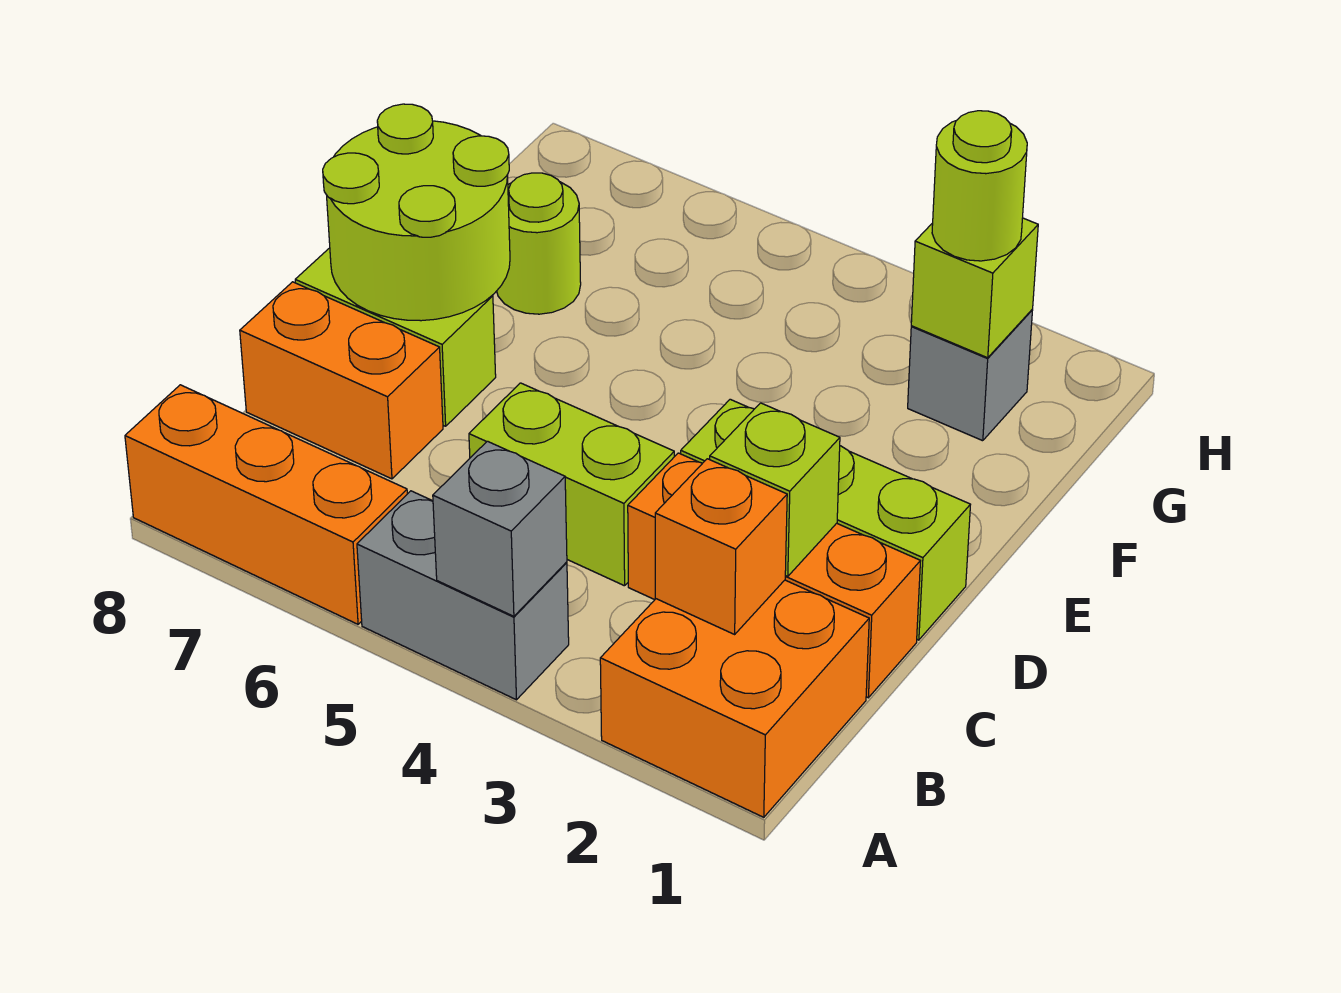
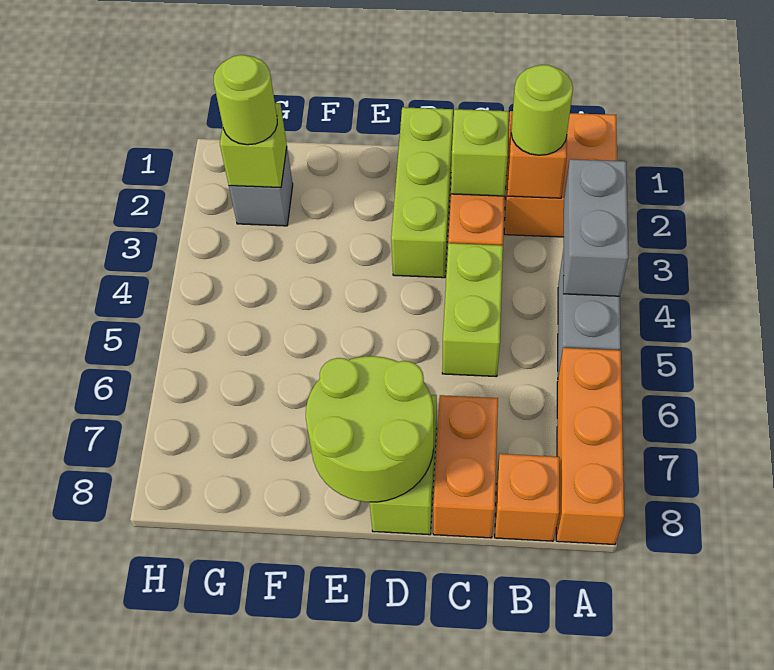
grey 1x1 brick [433,441,567,616] -> grey 1x2 brick [563,159,629,296]
none -> orange 1x1 brick [495,454,560,541]
lime 1x1 round brick [497,173,581,314] -> lime 1x1 round brick moved to [511,65,573,155]

